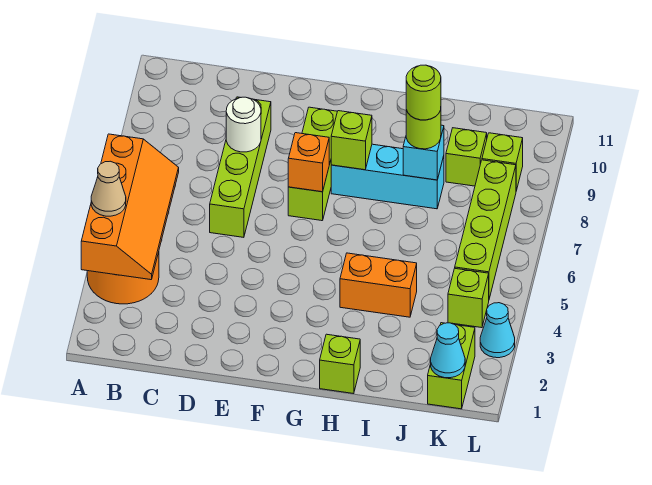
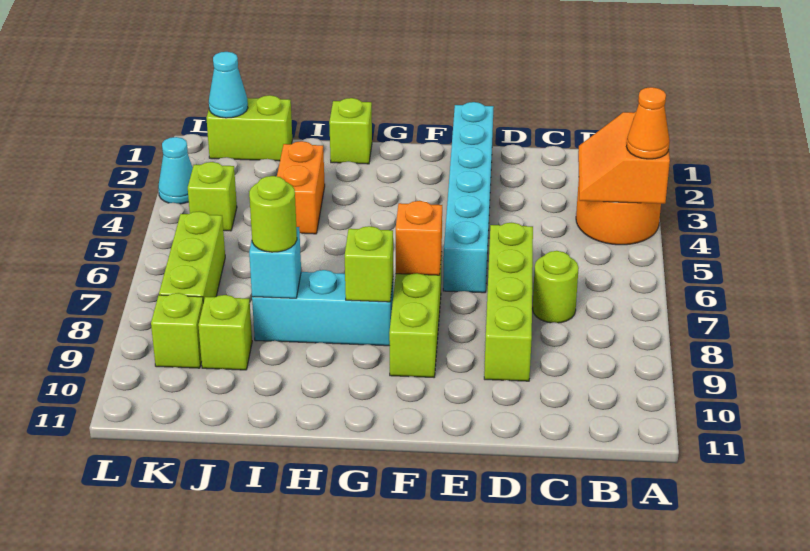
orange 2x4 slope [81,134,179,280] -> orange 2x2 slope [578,112,670,204]
tan 1x1 cone [91,161,126,216] -> orange 1x1 cone [627,87,670,159]
white 1x1 round brick [226,97,261,152] -> none
none -> cyan 1x6 brick [443,102,494,293]
orange 1x2 brick [340,253,417,317] -> orange 1x2 brick turned to [277,141,325,234]
lime 1x1 round brick [406,65,441,120] -> lime 1x1 round brick moved to [533,251,579,323]
lime 1x2 brick [428,323,475,409] -> lime 1x2 brick turned to [207,95,292,161]
lime 1x4 brick [455,160,516,299] -> lime 1x3 brick [159,211,225,303]

